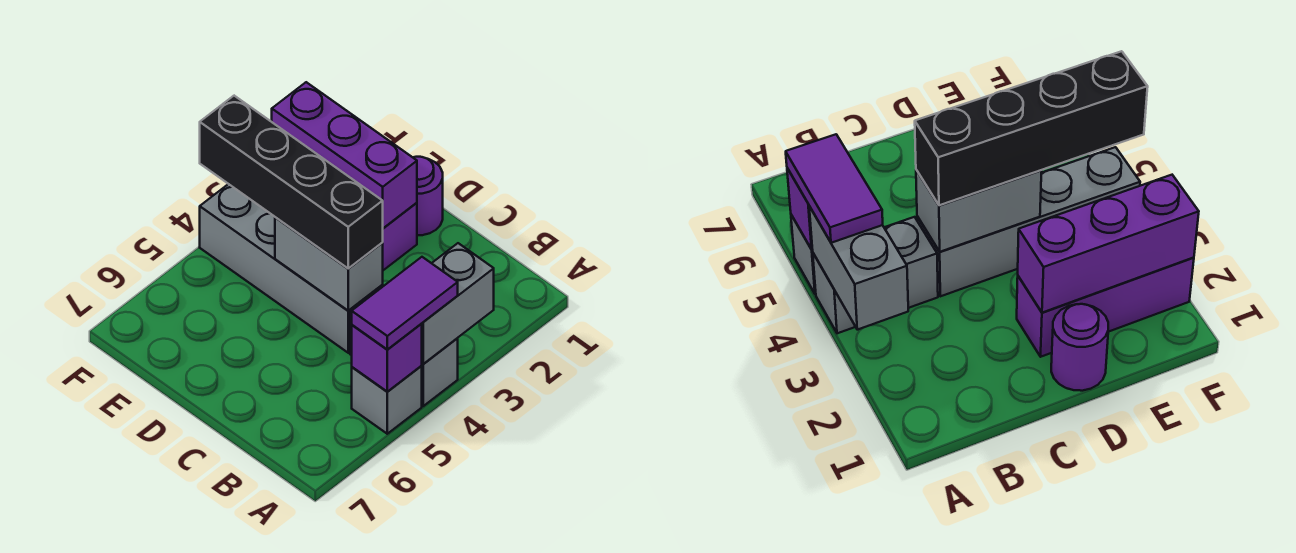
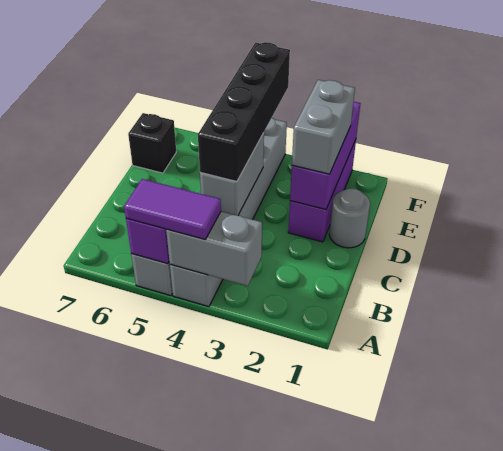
purple 1x1 round brick [413,157,443,235] -> grey 1x1 round brick [329,188,370,248]
none -> grey 1x2 brick [292,80,355,174]
none -> black 1x1 brick [128,113,176,173]

